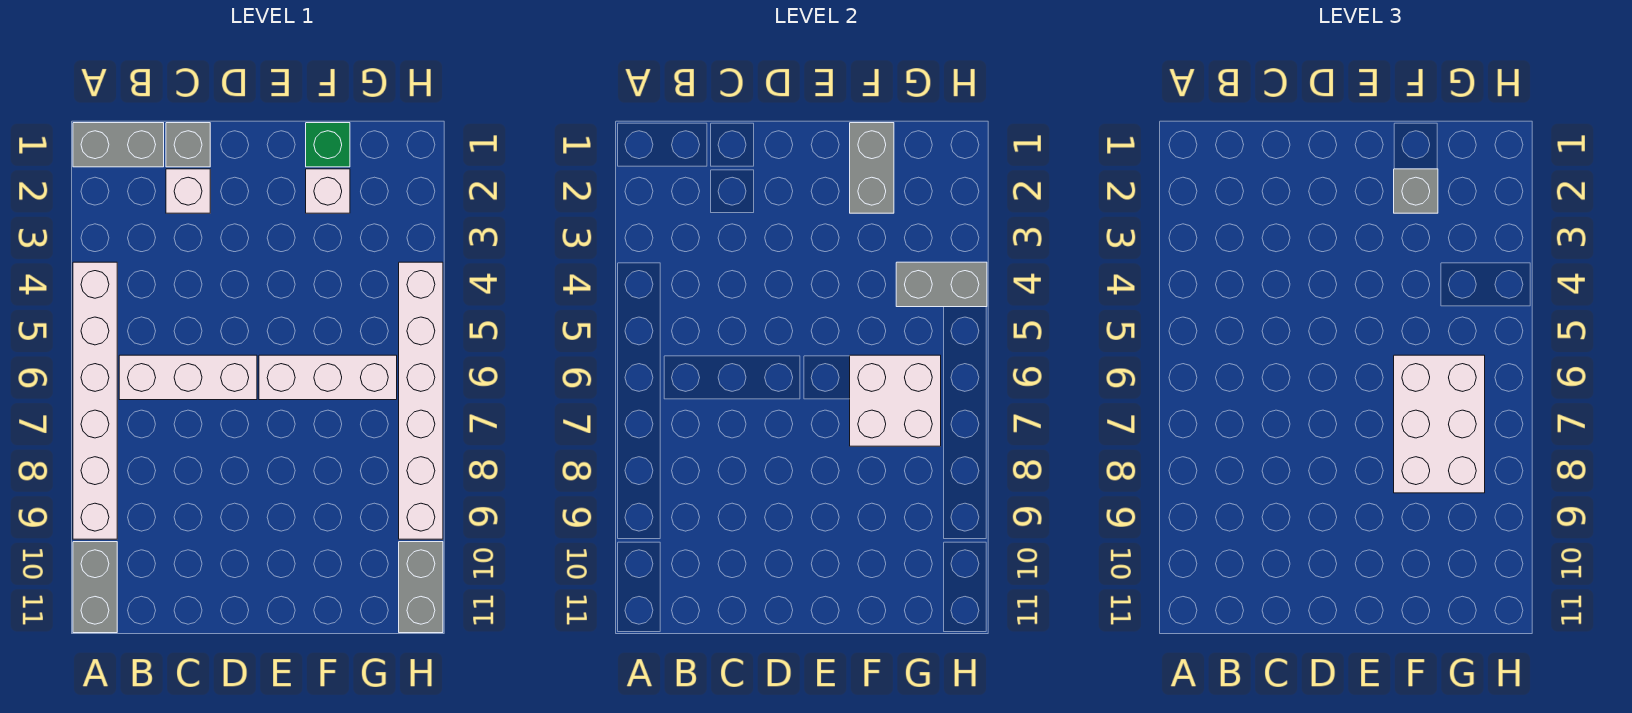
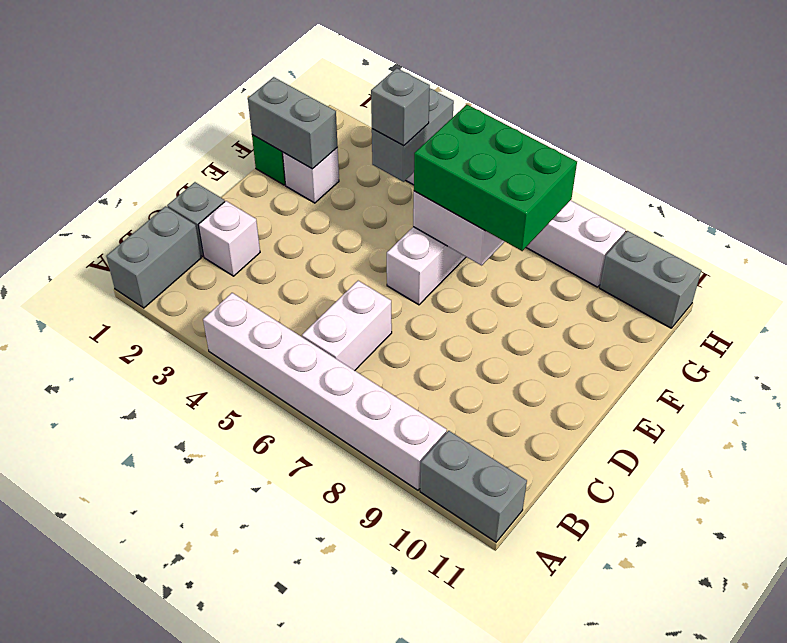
white 1x3 brick [119,355,257,400] -> white 1x2 brick [302,281,392,371]
grey 1x1 brick [1394,169,1438,213] -> grey 1x1 brick moved to [371,68,430,146]
white 2x3 brick [1394,355,1485,493] -> green 2x3 brick [414,105,577,251]

